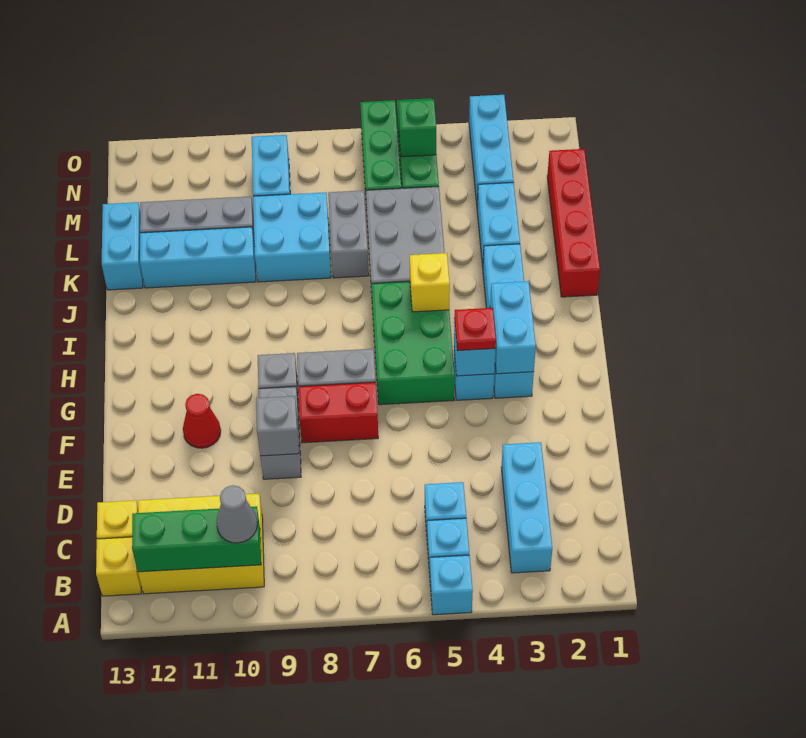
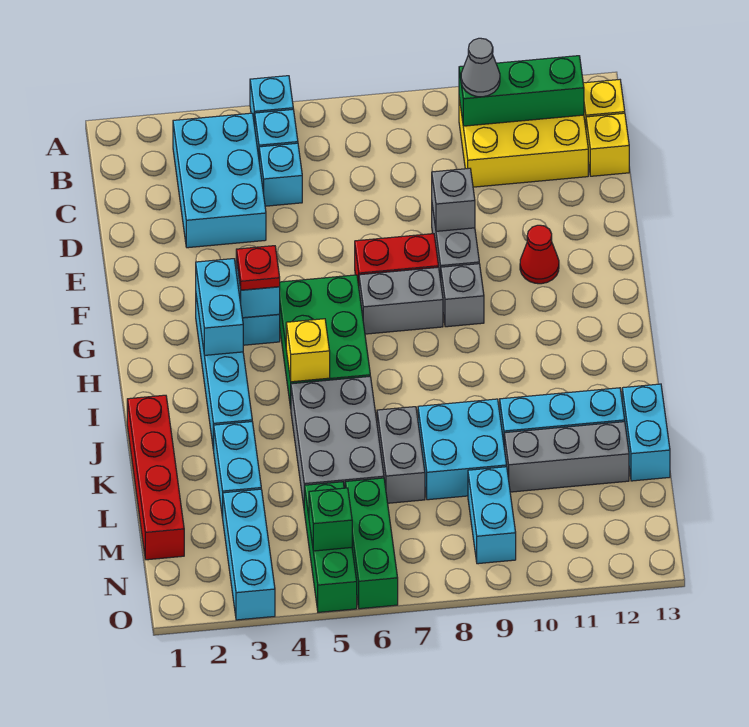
cyan 1x3 brick [501,442,552,573] -> cyan 2x3 brick [173,113,266,248]

